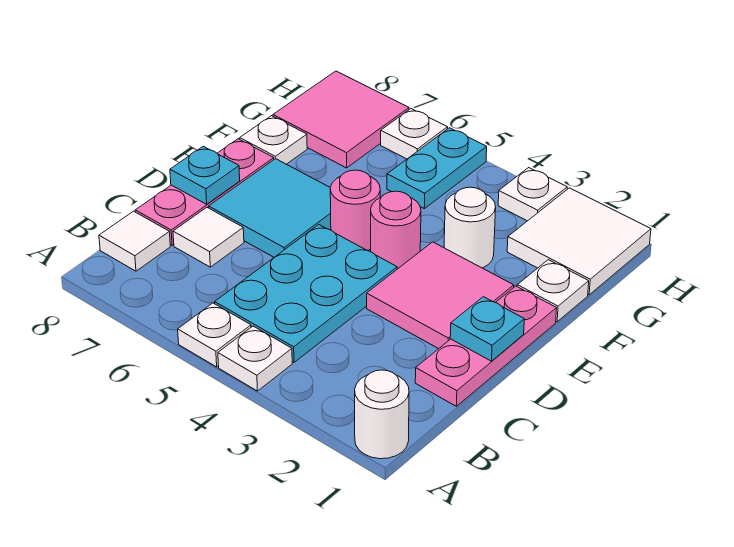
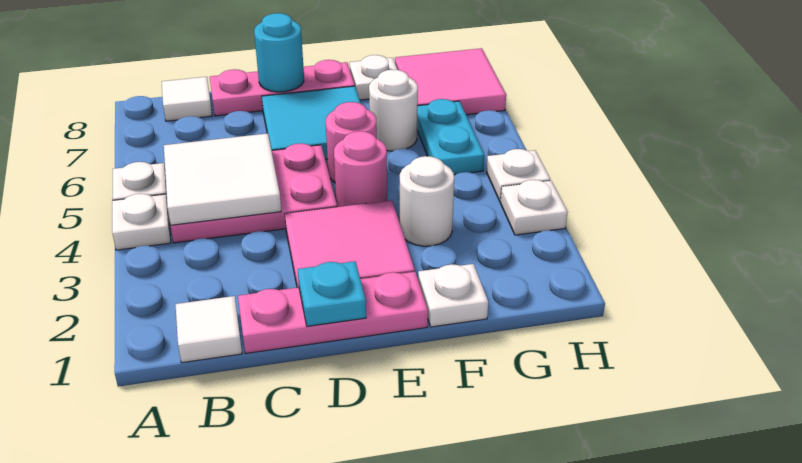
white 1x1 round brick [355,370,409,459] -> white 1x1 round brick moved to [369,70,418,151]
cyan 2x3 plate [215,225,397,362] -> pink 2x3 plate [171,143,337,243]
white 1x1 tile [173,207,244,267] -> white 1x1 tile moved to [175,296,242,363]
cyan 1x1 plate [170,146,240,204] -> cyan 1x1 round brick [254,13,304,92]
white 2x2 tile [507,188,651,295] -> white 2x2 tile moved to [164,133,281,225]
cyan 1x2 plate [387,128,487,209] -> cyan 1x2 plate turned to [417,99,484,175]
white 1x1 plate [381,109,448,159] -> white 1x1 plate moved to [487,149,551,202]

